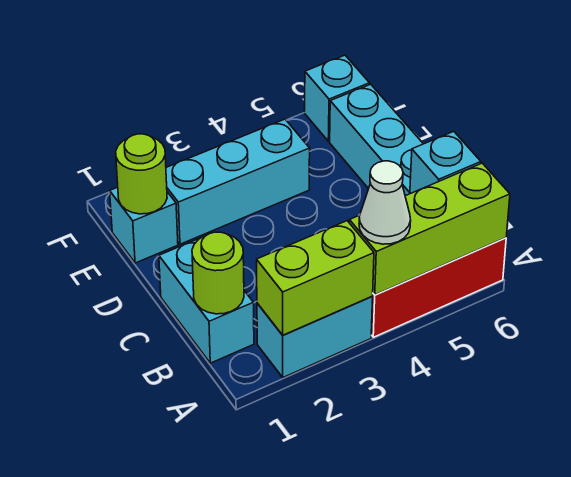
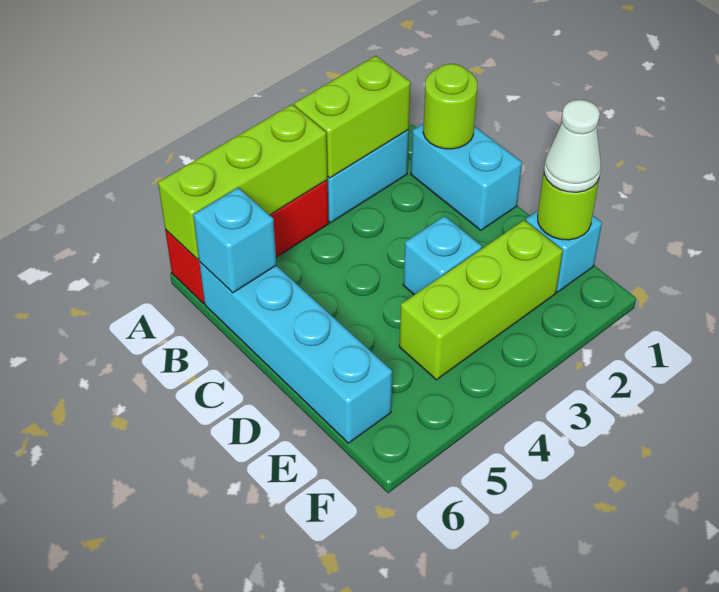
white 1x1 cone [359,161,411,244] -> white 1x1 cone moved to [544,100,601,192]
cyan 1x3 brick [166,119,310,244] -> lime 1x3 brick [399,220,563,380]
cyan 1x1 brick [305,55,370,141] -> cyan 1x1 brick moved to [403,216,482,295]

